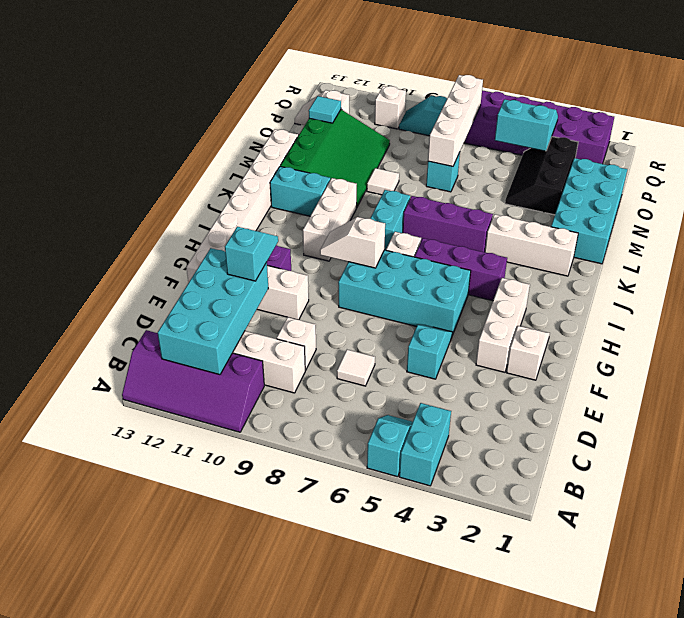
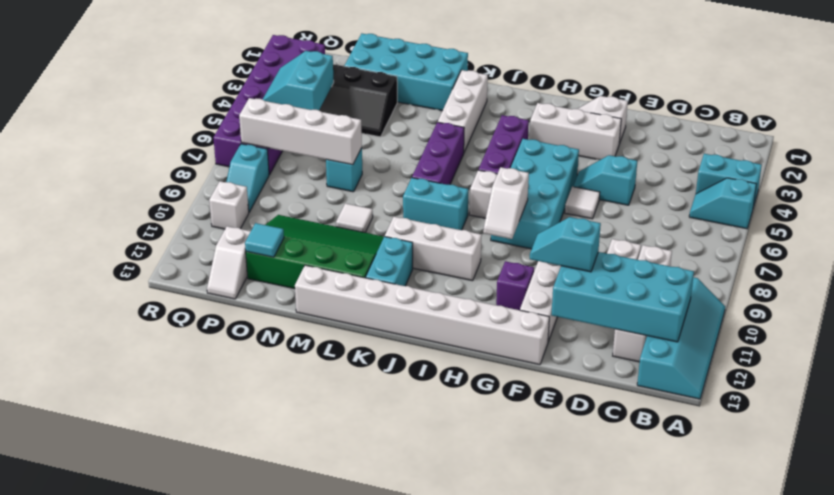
purple 2x4 slope [122,330,264,432] -> cyan 2x4 slope [637,277,725,399]
white 1x1 tile [337,350,375,386] -> white 1x1 tile moved to [565,187,600,219]

